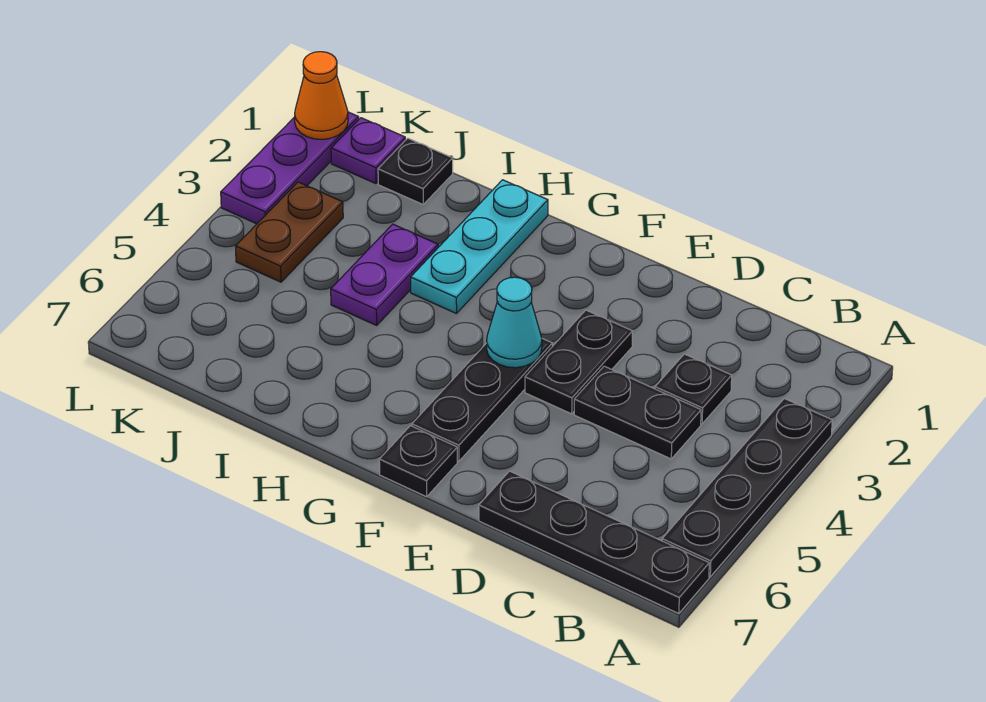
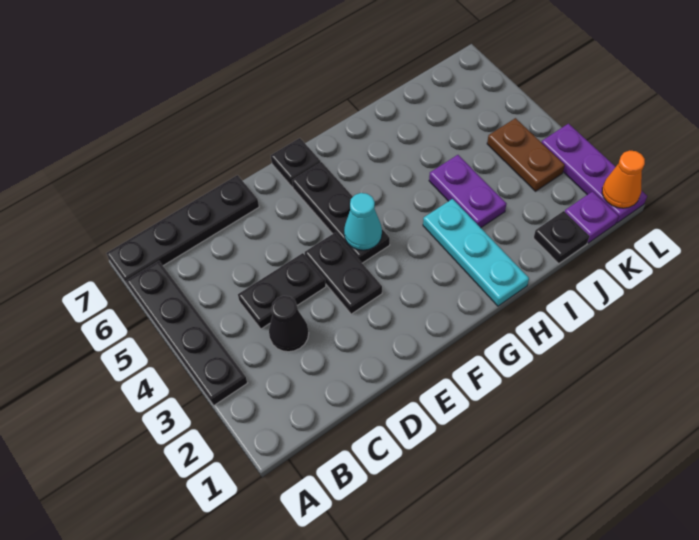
black 1x1 plate [655,354,732,424] -> black 1x1 cone [269,296,309,352]

